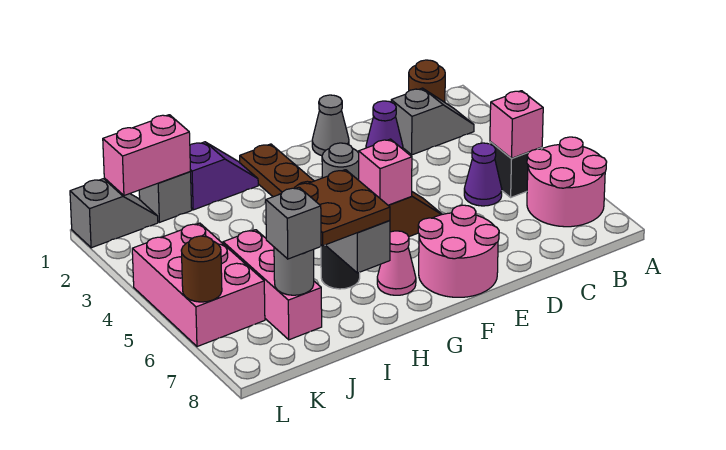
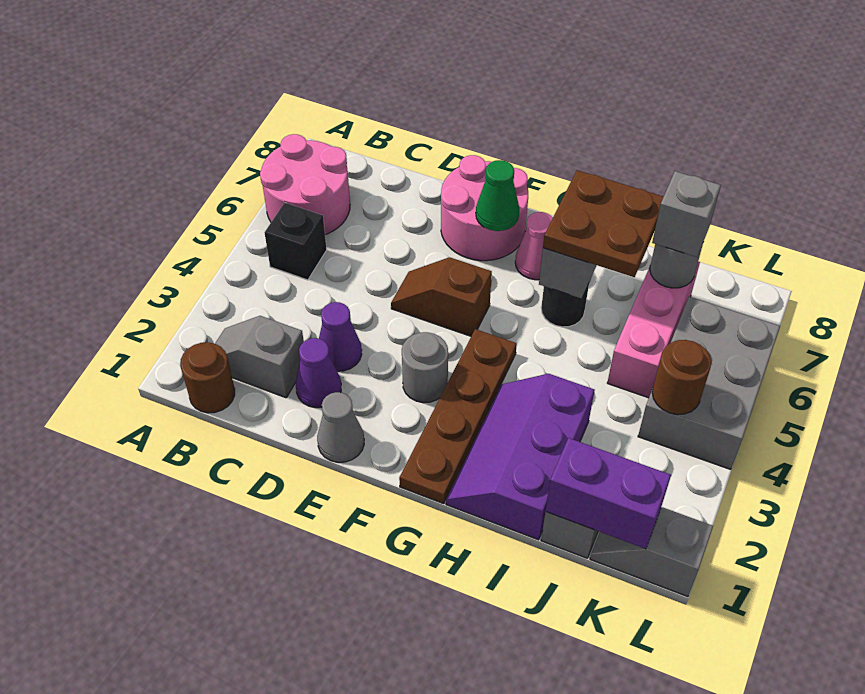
pink 1x1 brick [490,91,543,158] -> none
purple 1x1 cone [464,143,502,206] -> purple 1x1 cone moved to [319,302,362,371]
pink 1x1 brick [359,139,412,205] -> none
none -> green 1x1 cone [476,160,519,231]
purple 1x2 slope [190,142,258,210] -> purple 2x3 slope [446,374,595,540]
pink 1x2 brick [103,115,190,196] -> purple 1x2 brick [546,438,671,549]
pink 2x3 brick [132,223,265,347] -> grey 2x3 brick [638,297,780,469]
brown 1x1 round brick [181,236,222,302] -> brown 1x1 round brick moved to [652,340,711,414]

